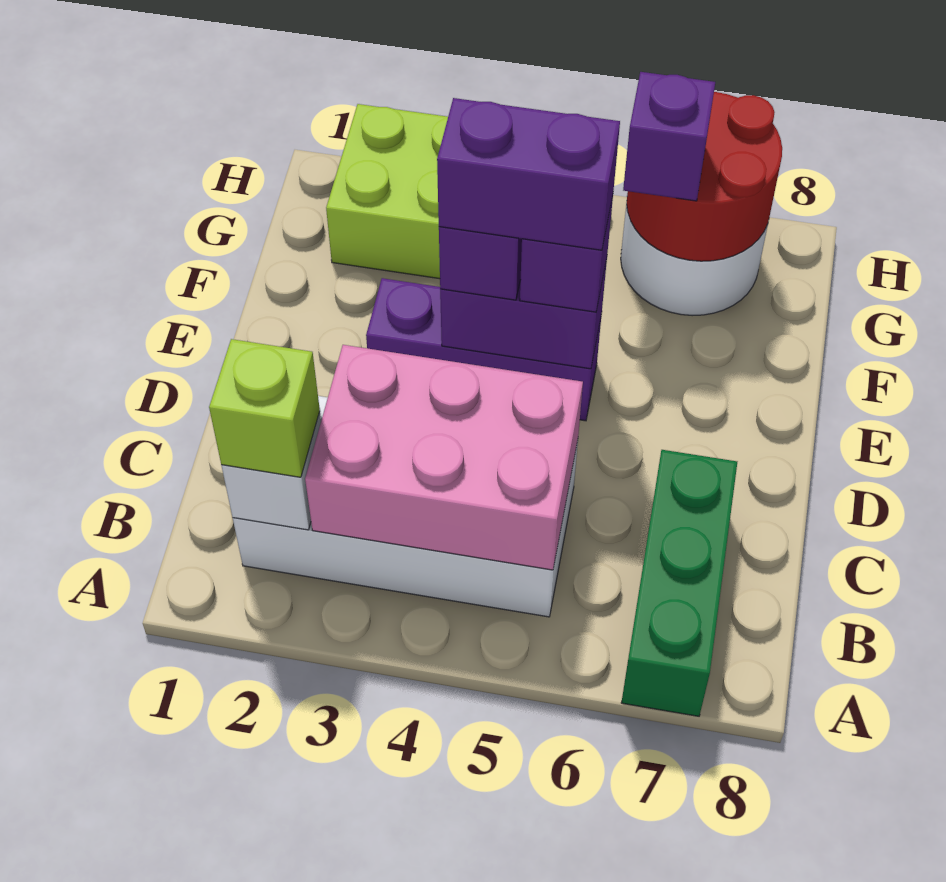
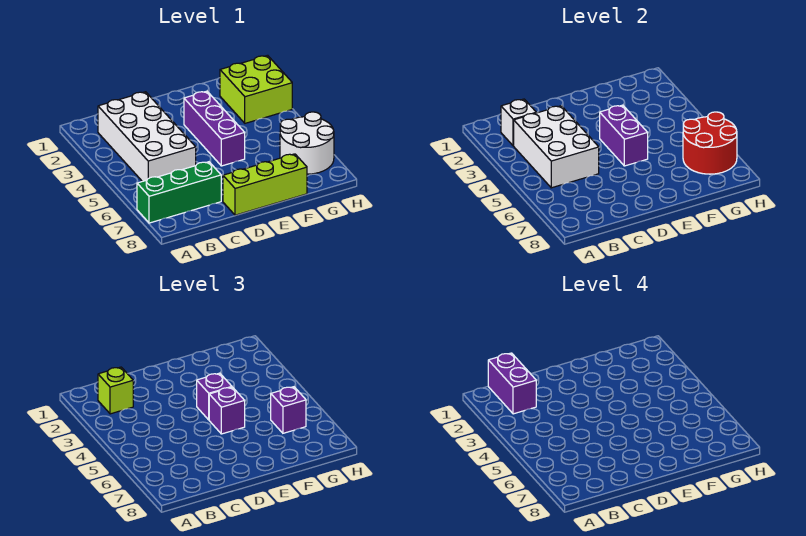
pink 2x3 brick [305,345,583,570] -> white 2x3 brick [514,106,599,188]
none -> lime 1x3 brick [223,154,307,215]
purple 1x2 brick [437,98,620,250] -> purple 1x2 brick moved to [488,353,536,414]

